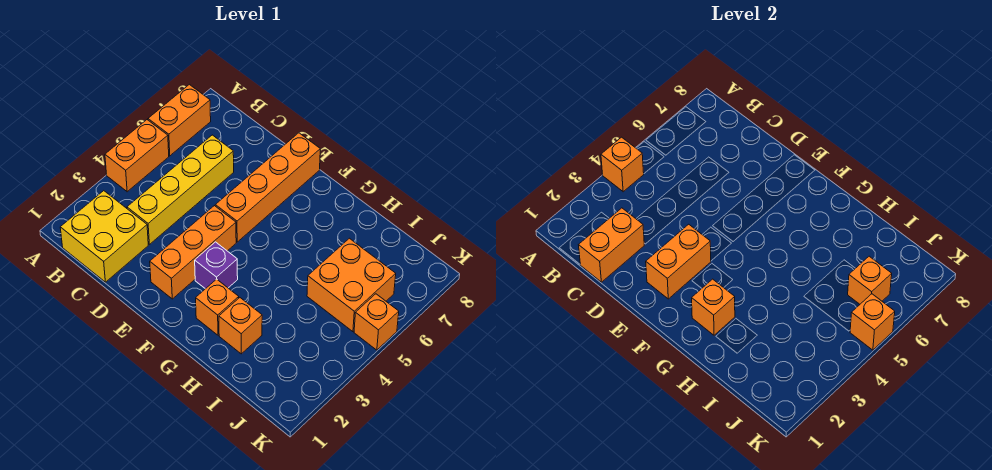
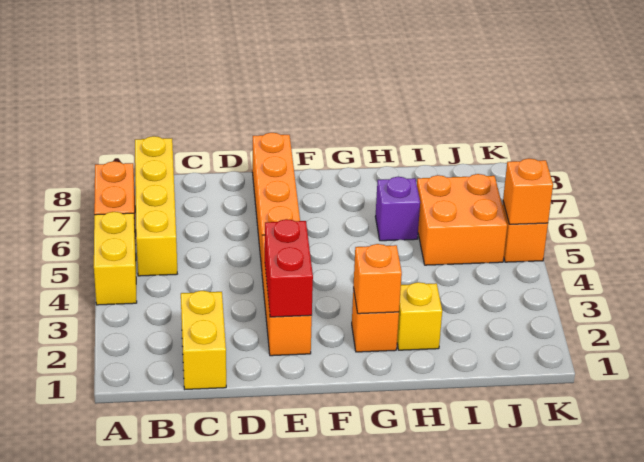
orange 1x2 brick [105,120,169,192] -> yellow 1x2 brick [94,212,137,305]
orange 1x1 brick [601,137,644,192] -> none
yellow 2x2 brick [60,191,148,282] -> yellow 1x2 brick [181,291,226,389]
orange 1x2 brick [579,208,644,282] -> none
yellow 1x4 brick [127,135,234,244] -> yellow 1x4 brick moved to [135,136,177,276]
orange 1x2 brick [646,224,711,299] -> red 1x2 brick [265,219,313,317]
purple 1x1 brick [195,242,238,289] -> purple 1x1 brick moved to [375,177,420,241]
orange 1x1 brick [219,298,262,354] -> yellow 1x1 brick [397,282,442,350]
orange 1x1 brick [848,256,892,304] -> none

